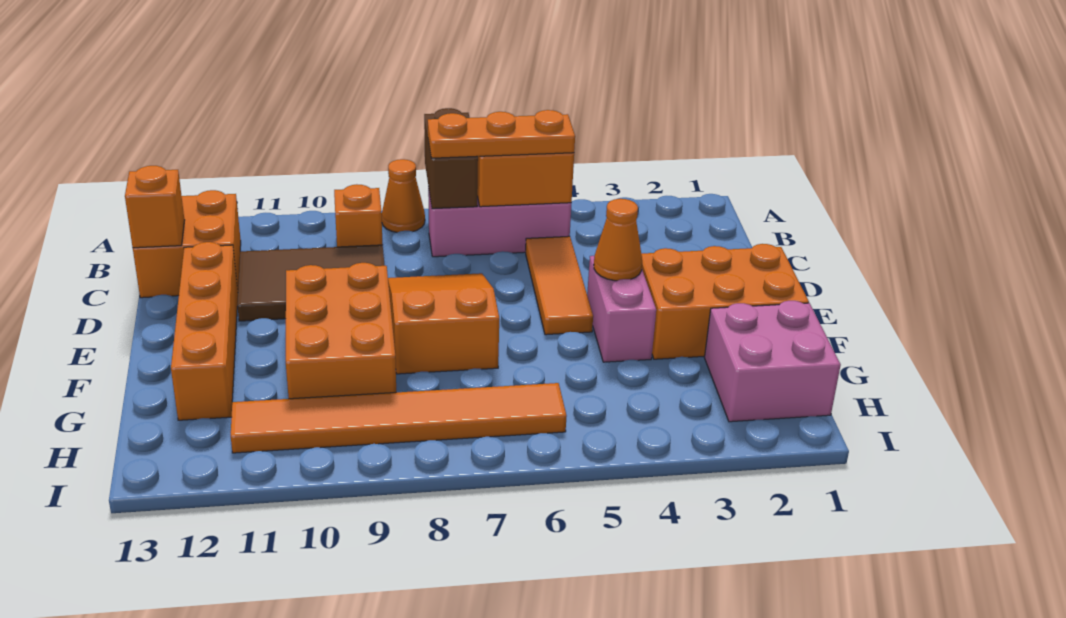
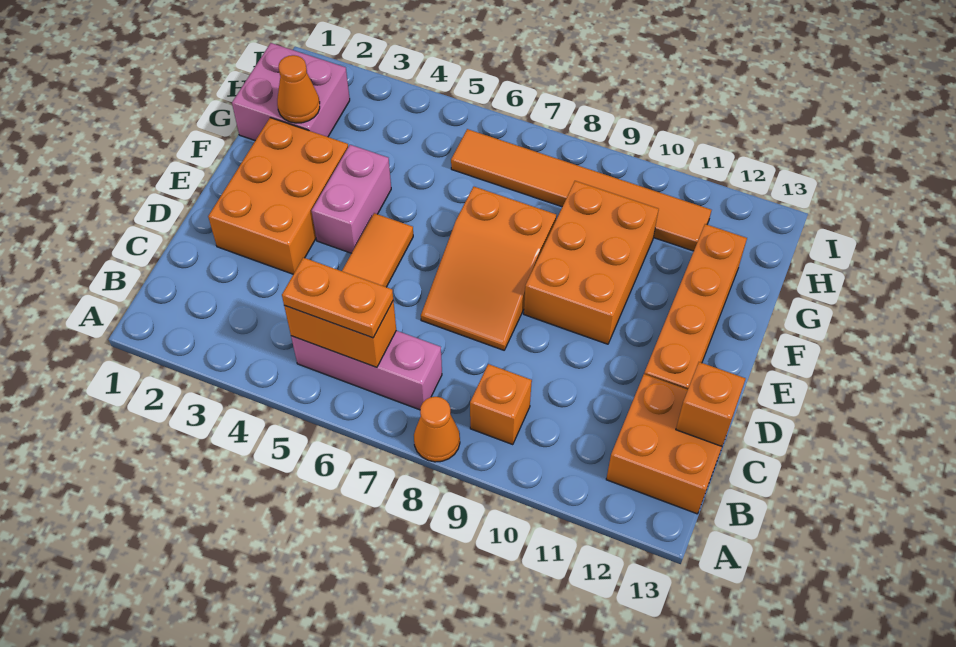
brown 1x2 brick [424,108,478,209] -> none
orange 1x3 plate [428,110,575,158] -> orange 1x2 plate [282,258,393,338]
brown 2x3 tile [237,245,385,321] -> none
orange 2x3 brick [641,244,809,359] -> orange 2x3 brick turned to [208,118,348,274]
orange 1x1 cone [594,199,642,281] -> orange 1x1 cone moved to [277,55,320,123]

